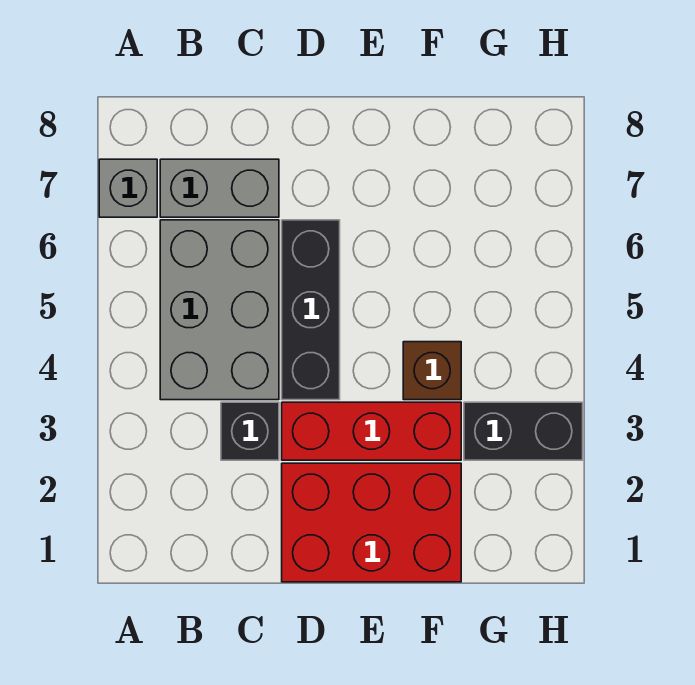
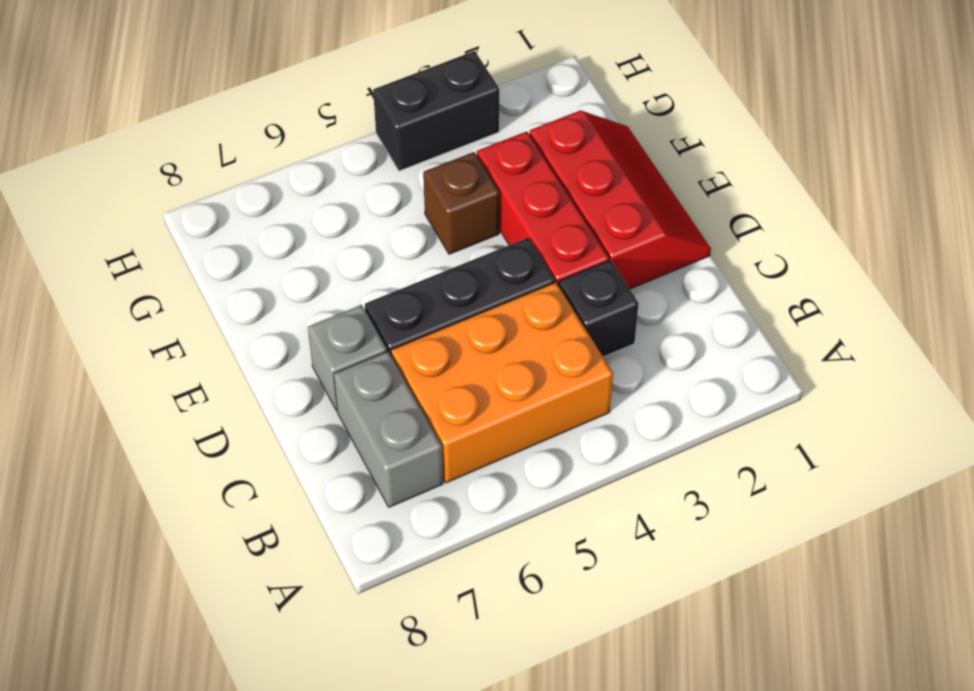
grey 1x1 brick [99,159,157,217] -> grey 1x1 brick moved to [308,305,387,411]
grey 2x3 brick [160,220,279,400] -> orange 2x3 brick [391,283,613,483]
red 2x3 brick [282,463,461,582] -> red 2x3 slope [529,110,711,289]
black 1x2 brick [464,402,583,460] -> black 1x2 brick turned to [373,51,499,171]

